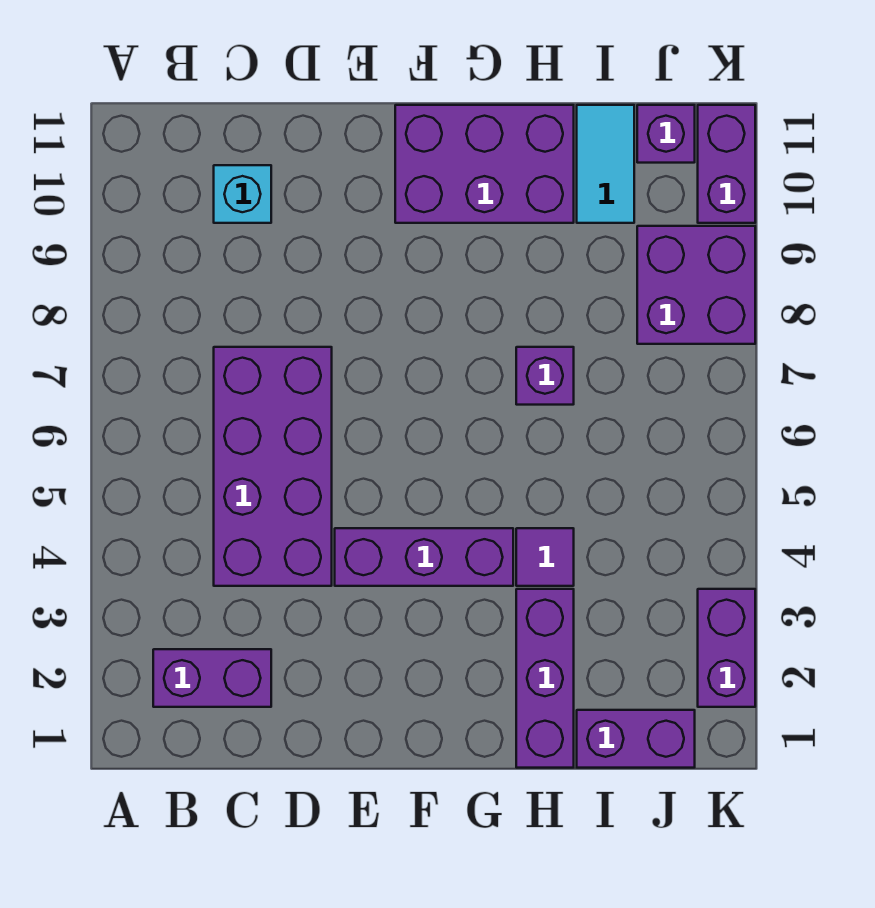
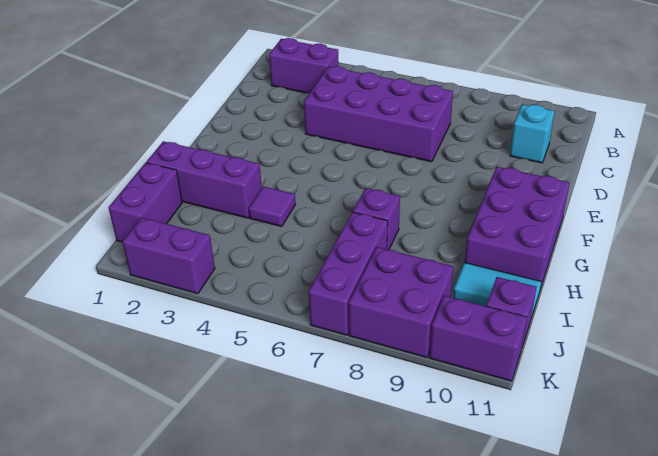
purple 1x2 brick [153,649,271,707] -> purple 1x2 brick turned to [269,38,339,93]
purple 1x3 brick [335,528,513,586] -> purple 1x3 brick moved to [308,212,388,335]

